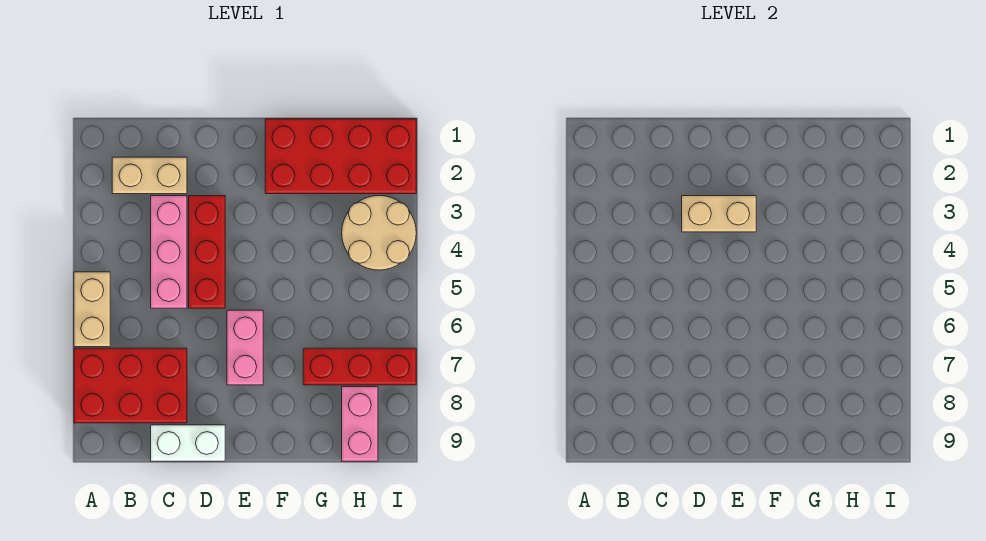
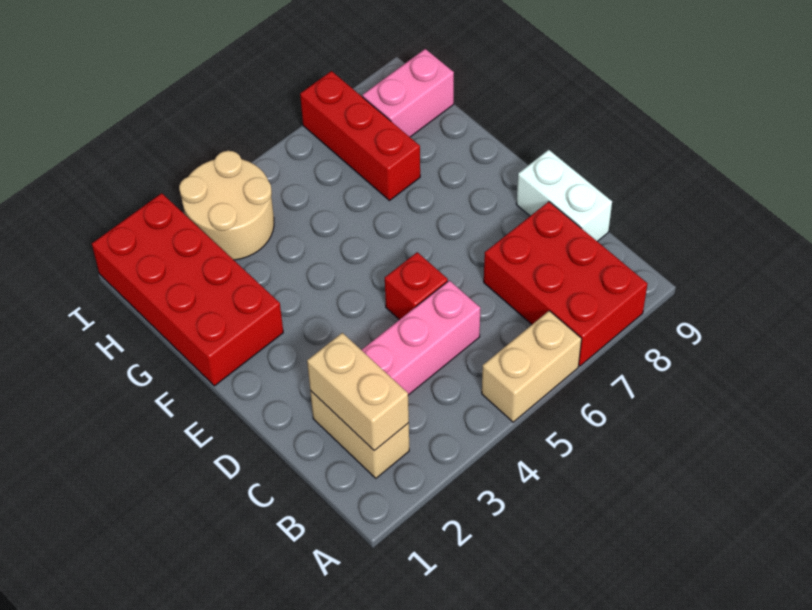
red 1x3 brick [189,196,225,308] -> red 1x1 brick [385,252,448,320]
tan 1x2 brick [682,196,756,232] -> tan 1x2 brick moved to [307,333,409,451]
pink 1x2 brick [227,310,263,385] -> none

